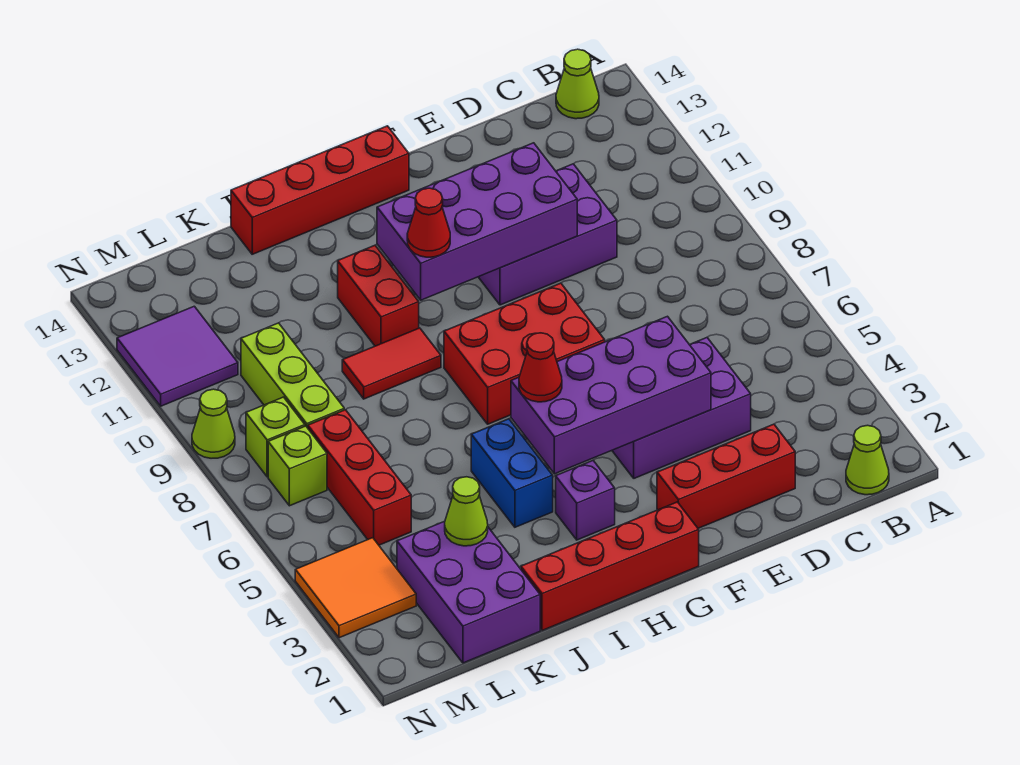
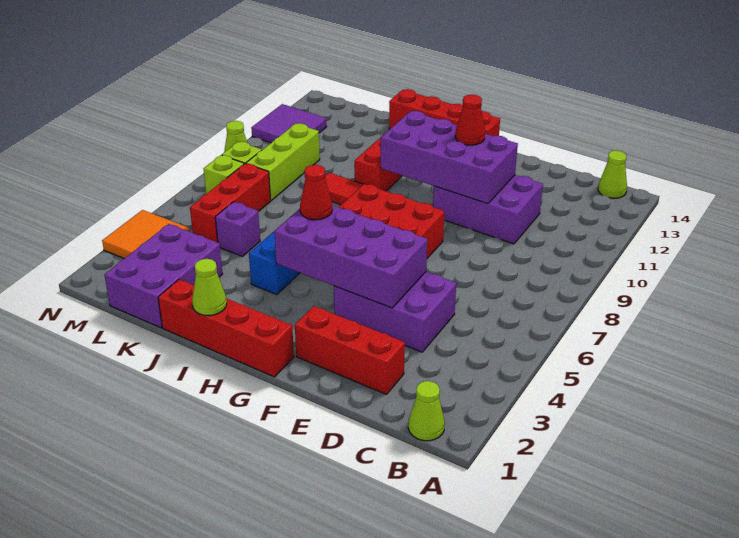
purple 1x1 brick [556,461,615,540] -> purple 1x1 brick moved to [215,202,260,256]
red 1x1 cone [407,188,450,257] -> red 1x1 cone moved to [455,95,485,145]
lime 1x1 cone [445,477,488,546] -> lime 1x1 cone moved to [192,259,227,316]

